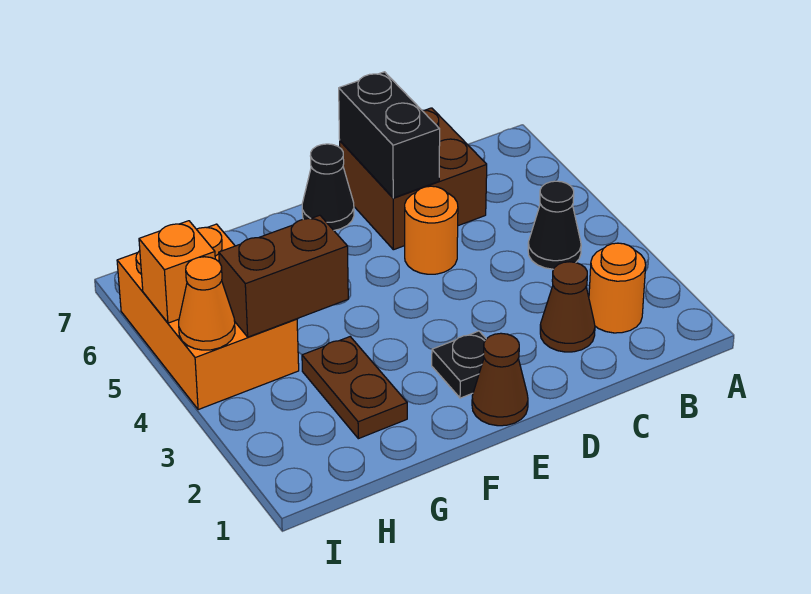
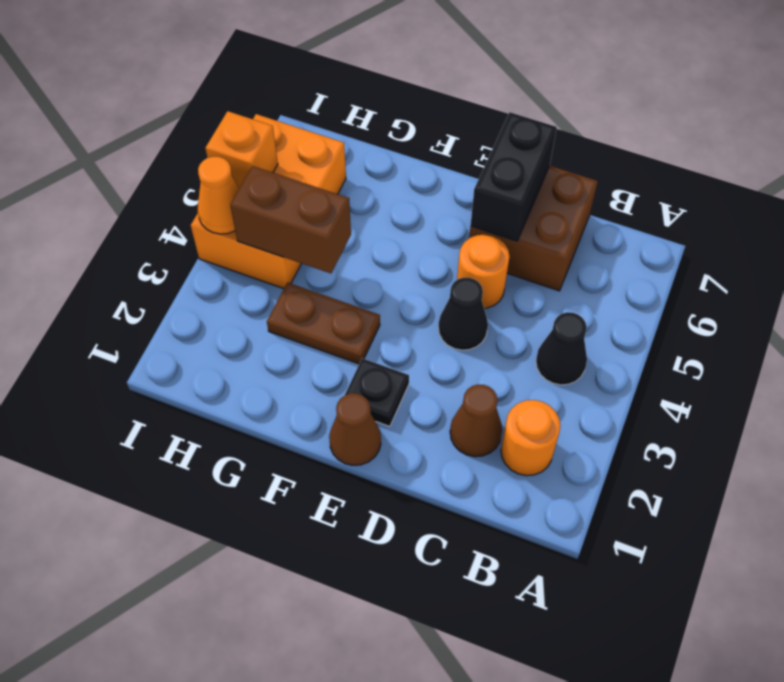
black 1x1 cone [302,144,354,230] -> black 1x1 cone moved to [438,277,488,350]
brown 1x2 plate [302,337,407,439] -> brown 1x2 plate turned to [267,283,380,364]

